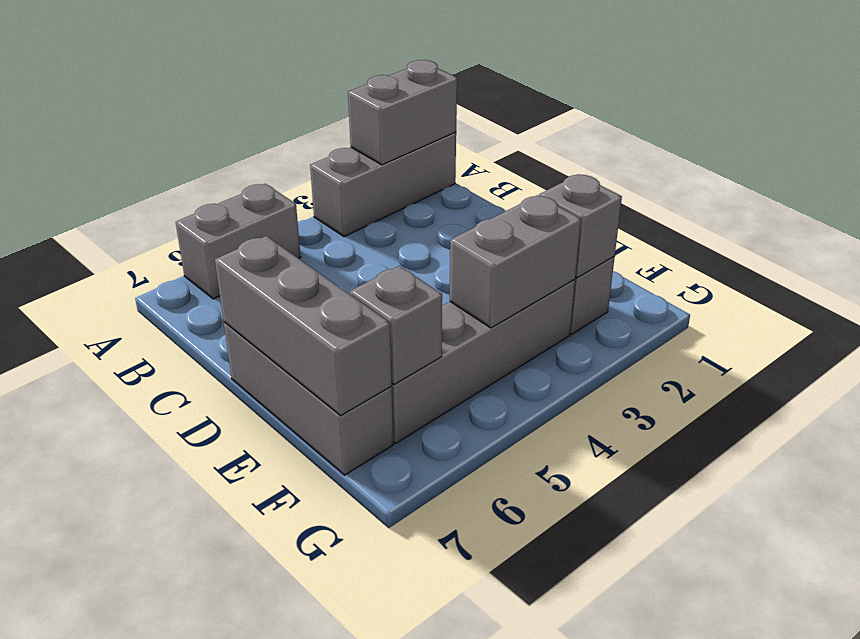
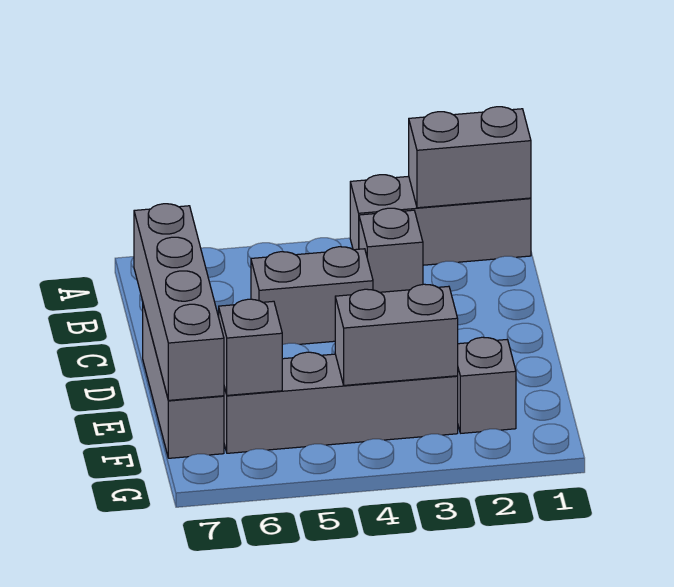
grey 1x2 brick [176,184,301,299] -> grey 1x2 brick moved to [251,247,373,345]
grey 1x3 brick [215,236,392,415] -> grey 1x4 brick [134,204,224,400]
grey 1x1 brick [539,174,622,278] -> grey 1x1 brick moved to [359,208,423,292]

